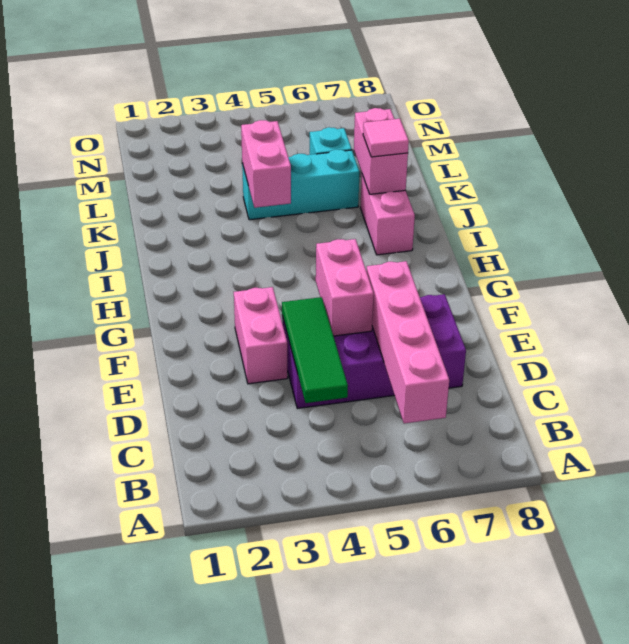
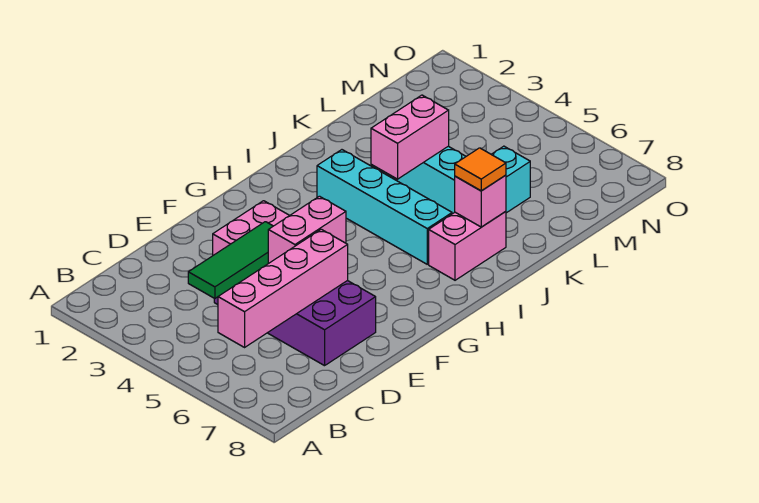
none -> cyan 1x4 brick [317,150,452,264]
pink 1x2 brick [354,108,408,194] -> pink 1x1 brick [455,175,506,227]
pink 1x1 tile [363,119,409,157] -> orange 1x1 tile [455,148,506,191]

